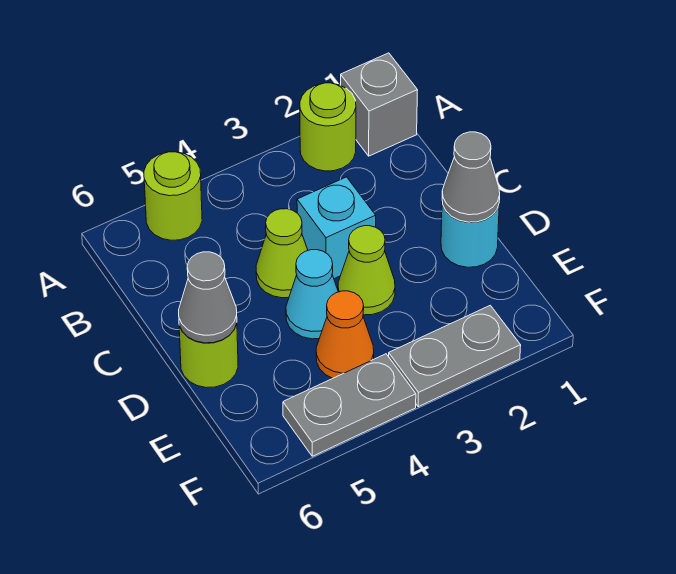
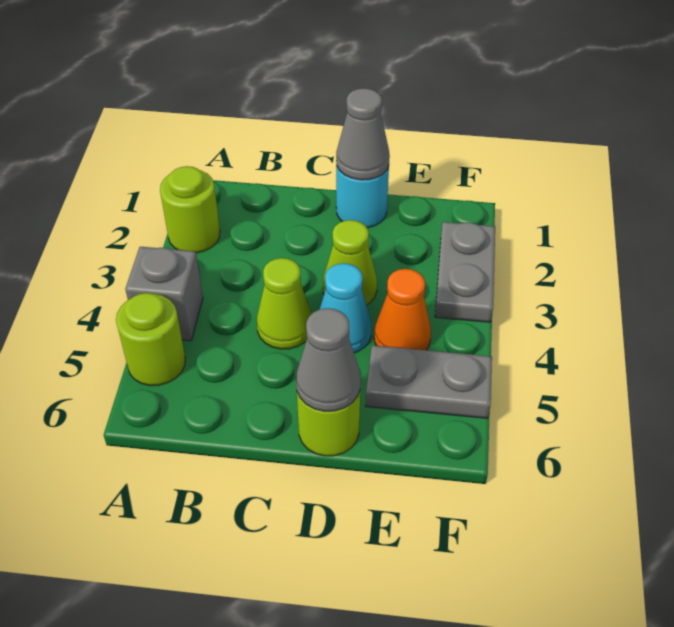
grey 1x1 brick [341,53,417,156] -> grey 1x1 brick moved to [125,247,203,341]
cyan 1x1 brick [297,177,376,279] -> none
grey 1x2 plate [283,354,416,456] -> grey 1x2 plate turned to [365,345,492,418]

